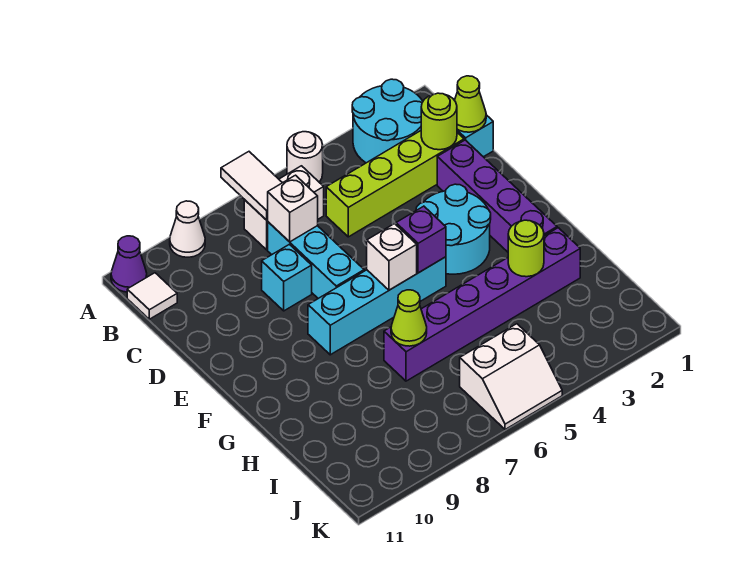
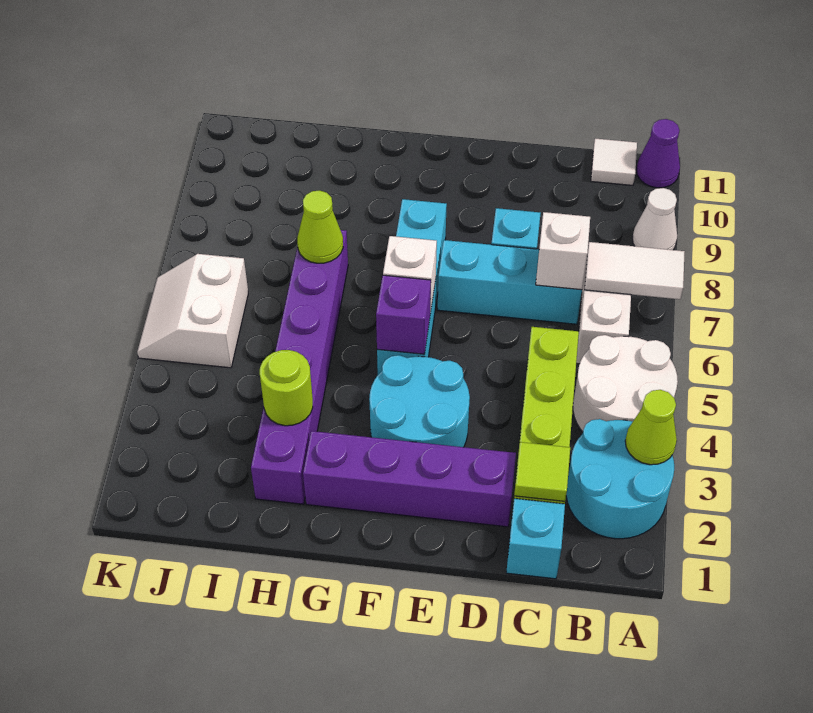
white 1x1 round brick [287,132,323,182] -> white 2x2 round brick [573,335,678,432]
lime 1x1 cone [454,76,486,132] -> lime 1x1 cone moved to [625,390,677,465]
lime 1x1 round brick [421,93,457,150] -> lime 1x1 tile [514,442,570,501]

